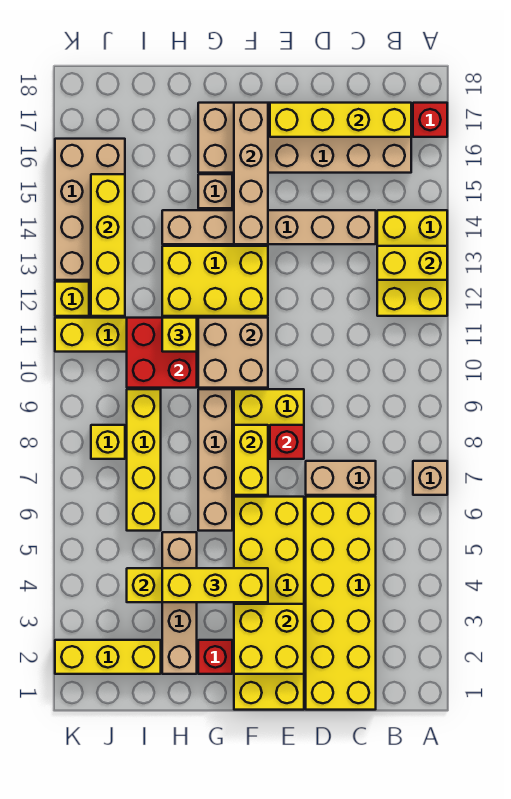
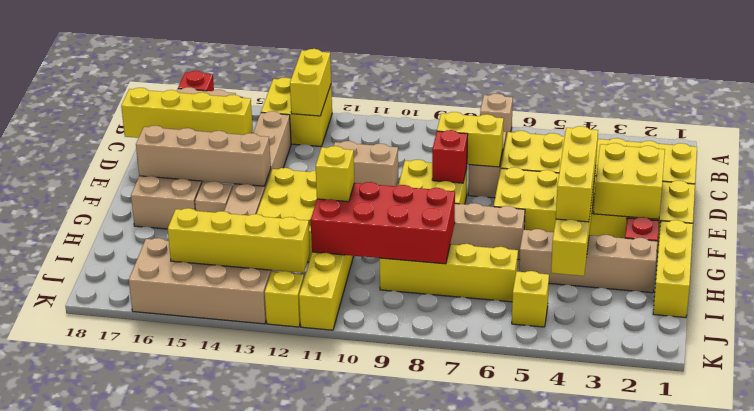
yellow 2x3 brick [377,210,447,316] -> yellow 2x2 brick [261,78,332,146]
yellow 1x4 brick [270,103,411,137] -> yellow 1x4 brick turned to [121,88,253,138]
yellow 1x2 brick [234,425,268,495] -> yellow 1x2 brick moved to [437,112,504,167]
tan 2x2 brick [198,318,268,388] -> tan 1x2 brick [334,141,398,186]
red 2x2 brick [127,318,197,388] -> red 2x4 brick [311,182,455,264]
yellow 1x3 brick [55,640,161,674] -> yellow 1x3 brick moved to [653,220,693,318]
yellow 1x1 brick [91,425,125,459] -> yellow 1x1 brick moved to [512,271,549,327]

